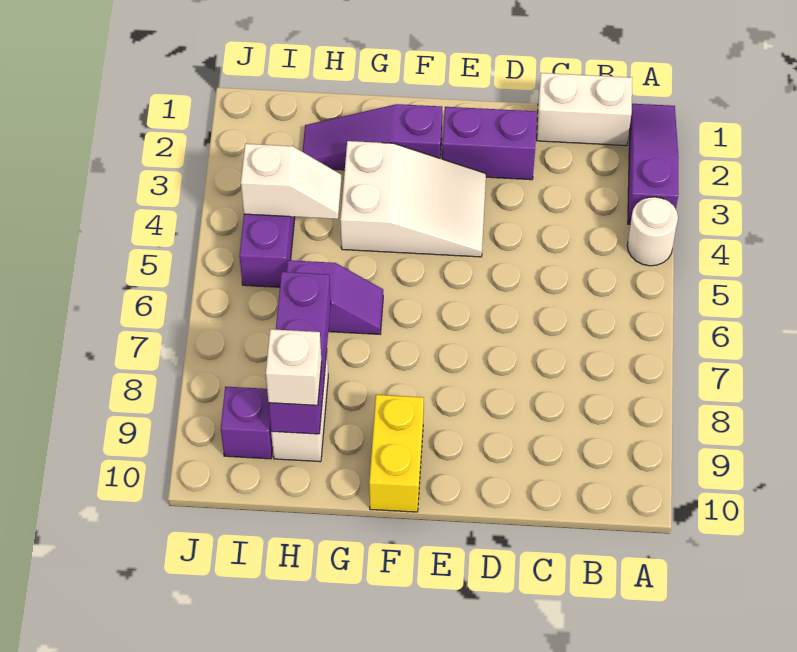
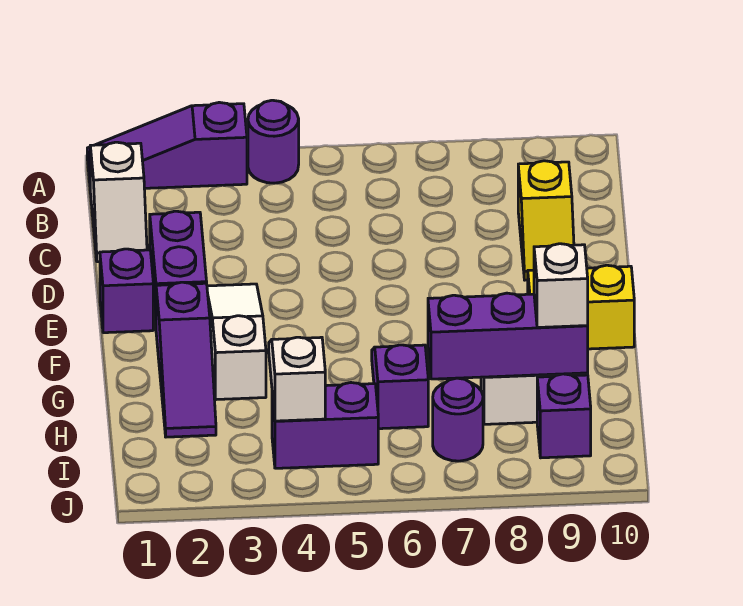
white 1x1 round brick [627,197,678,266] -> purple 1x1 round brick [248,100,299,183]
white 1x2 brick [537,73,632,146] -> white 1x2 slope [90,142,147,262]
none -> yellow 1x2 slope [518,161,574,280]
none -> purple 1x1 brick [100,249,153,333]
white 2x3 slope [340,141,486,257] -> white 1x3 slope [207,284,266,400]
none -> purple 1x1 round brick [433,378,483,461]

